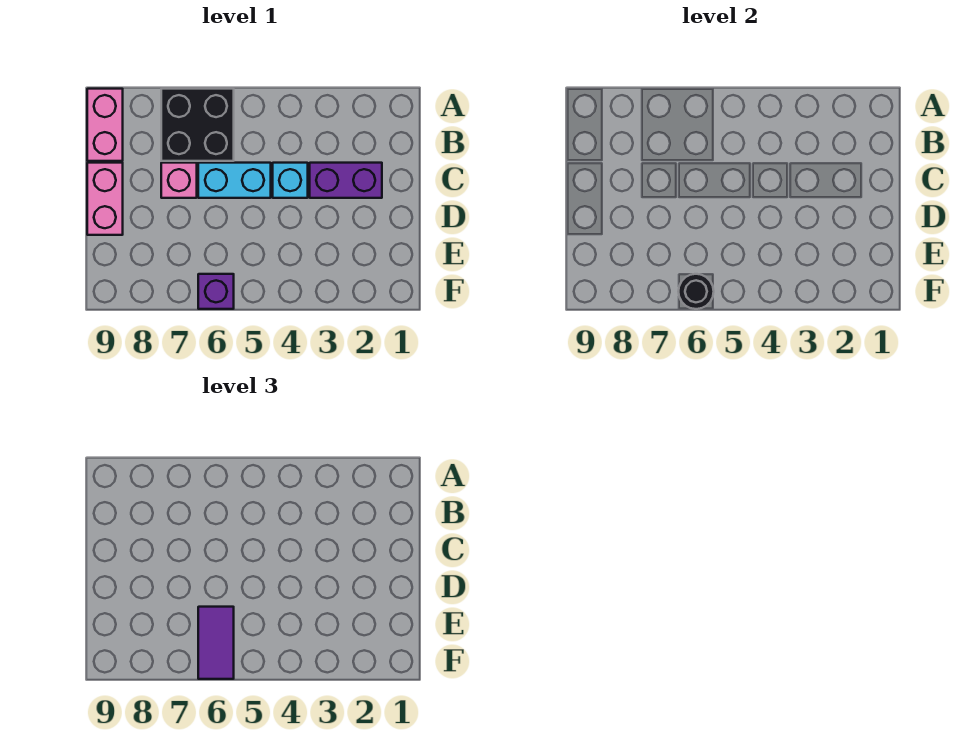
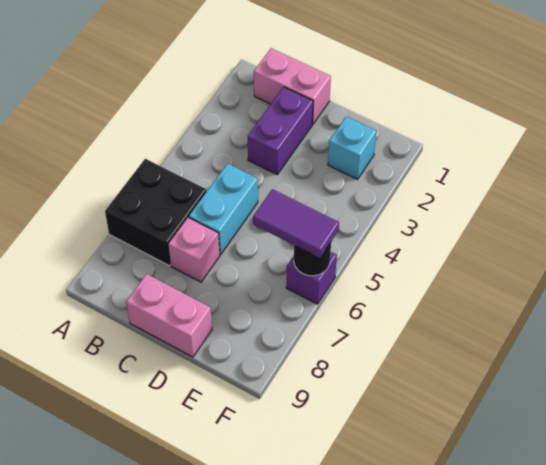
pink 1x2 brick [87,89,123,161] -> pink 1x2 brick moved to [254,48,331,124]
cyan 1x1 brick [273,163,308,198] -> cyan 1x1 brick moved to [328,116,376,179]

